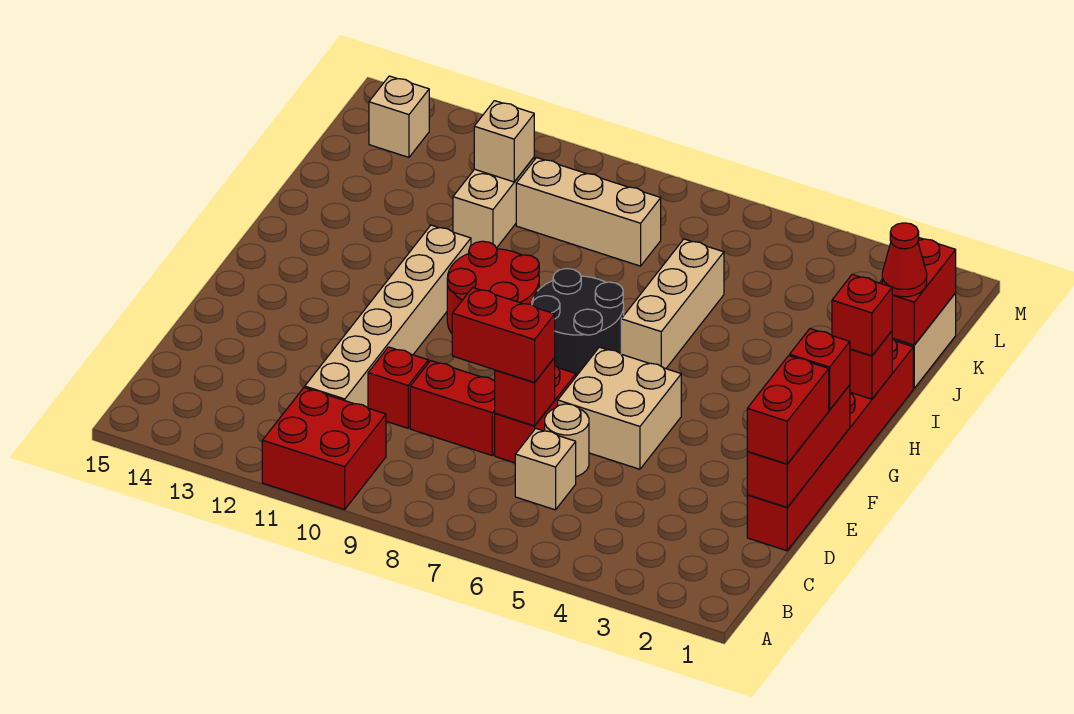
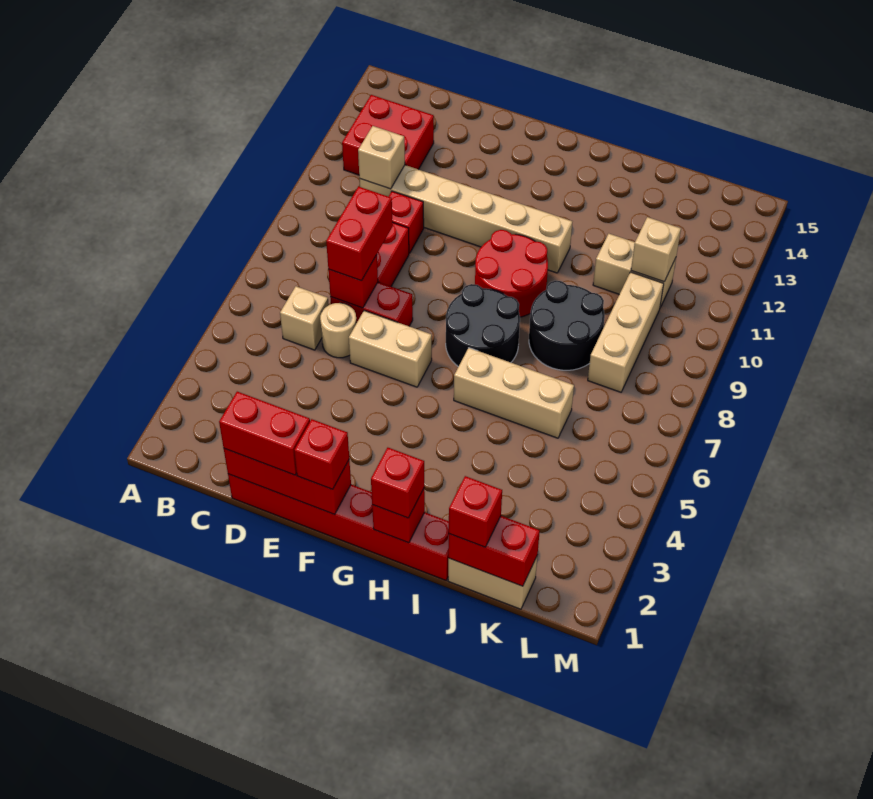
red 2x2 brick [262,388,386,510] -> red 2x2 brick moved to [342,95,434,175]
tan 2x2 brick [558,347,681,469] -> tan 1x2 brick [349,311,432,387]
none -> black 2x2 round brick [529,281,605,370]
red 1x1 cone [882,223,927,297] -> red 1x1 brick [449,476,502,547]
tan 1x1 brick [369,76,429,157] -> tan 1x1 brick moved to [358,126,405,189]

